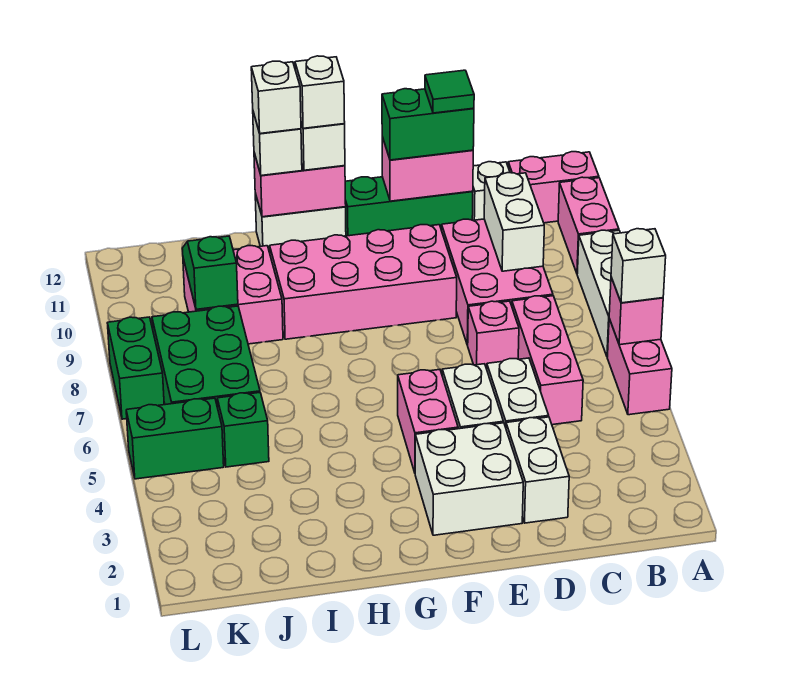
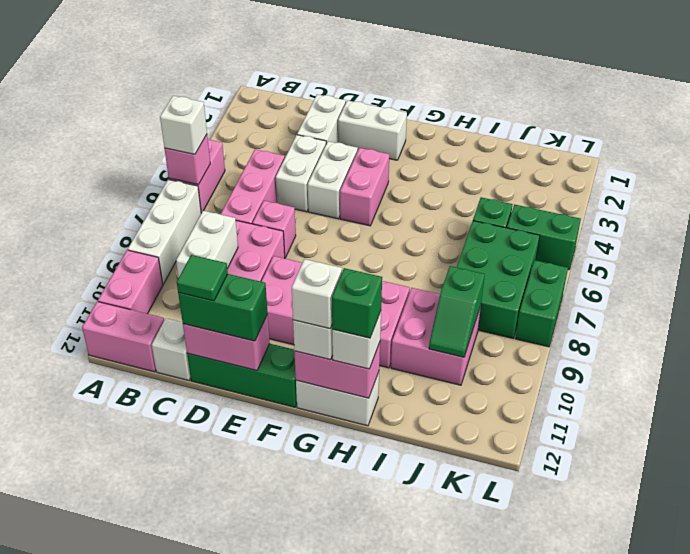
white 2x2 brick [415,423,523,535] -> white 1x2 brick [338,101,407,160]
white 1x1 brick [251,61,301,134] -> green 1x1 brick [332,268,382,338]

